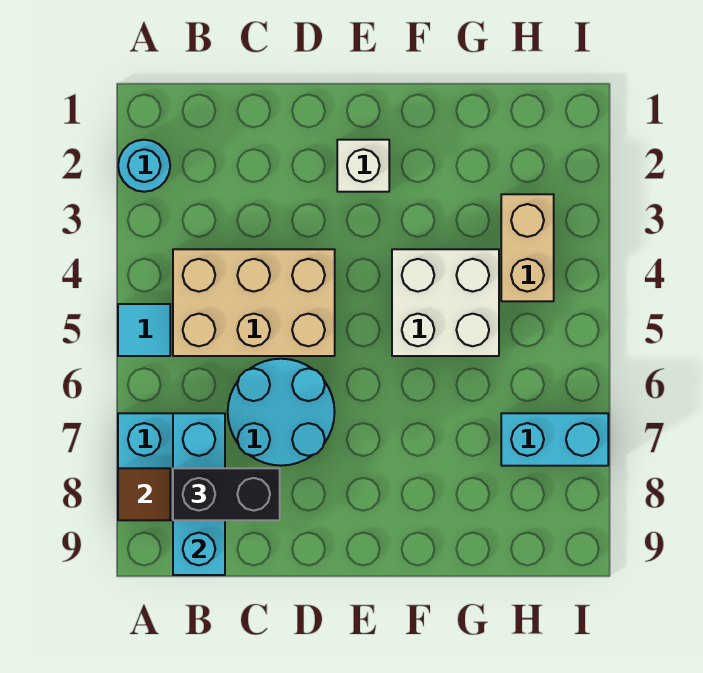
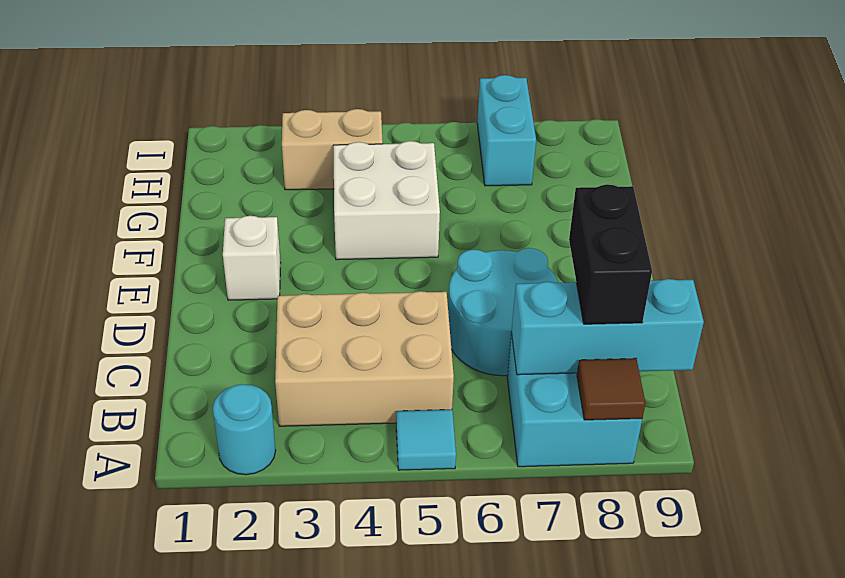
tan 2x3 brick [173,249,335,356] -> tan 2x3 brick turned to [275,291,454,426]

